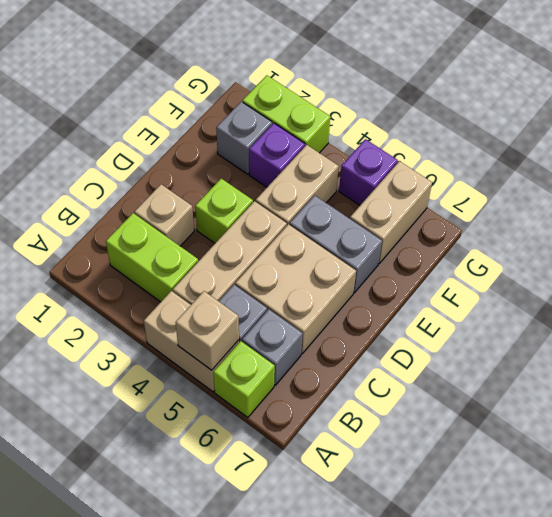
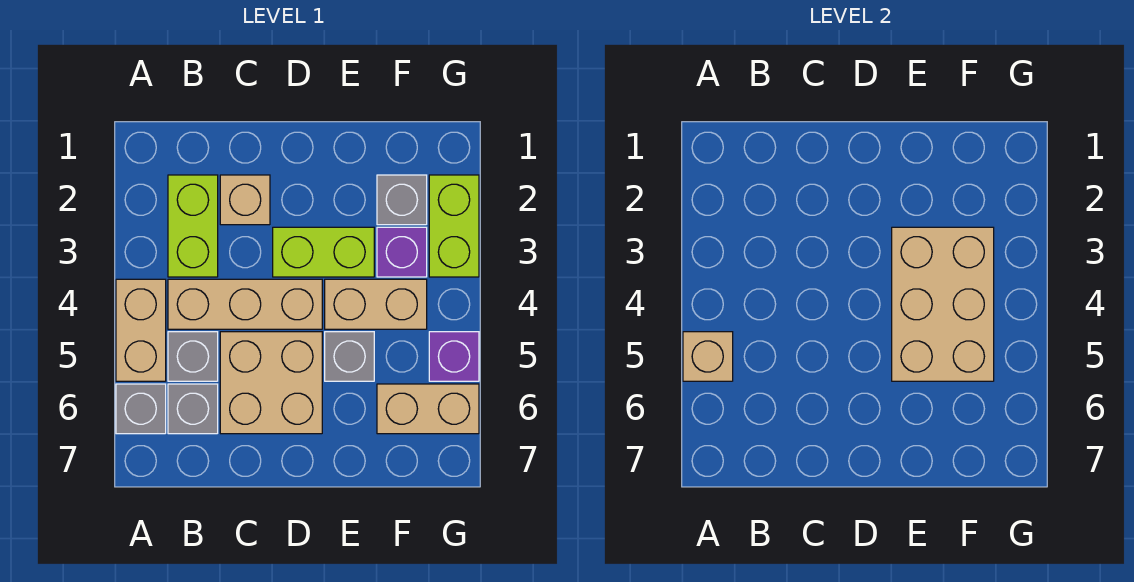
lime 1x1 brick [213,341,275,417] -> grey 1x1 brick [116,384,166,434]
lime 1x1 brick [195,179,253,243] -> lime 1x2 brick [273,227,374,277]
none -> tan 2x3 brick [892,227,994,381]
grey 1x2 brick [290,195,382,293] -> grey 1x1 brick [325,332,374,381]

